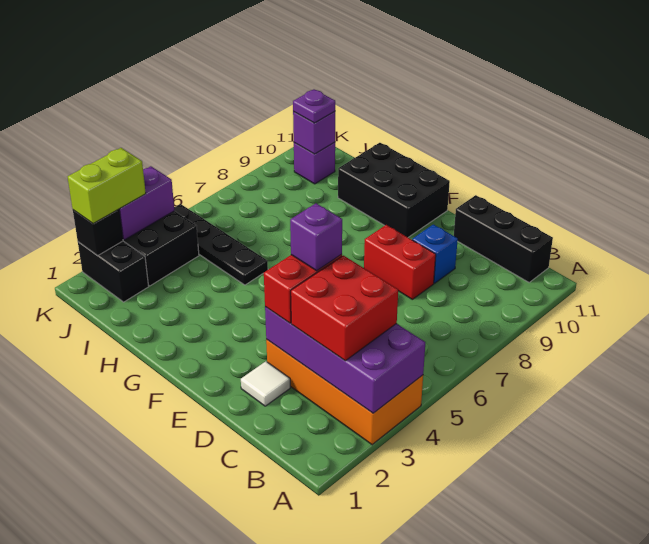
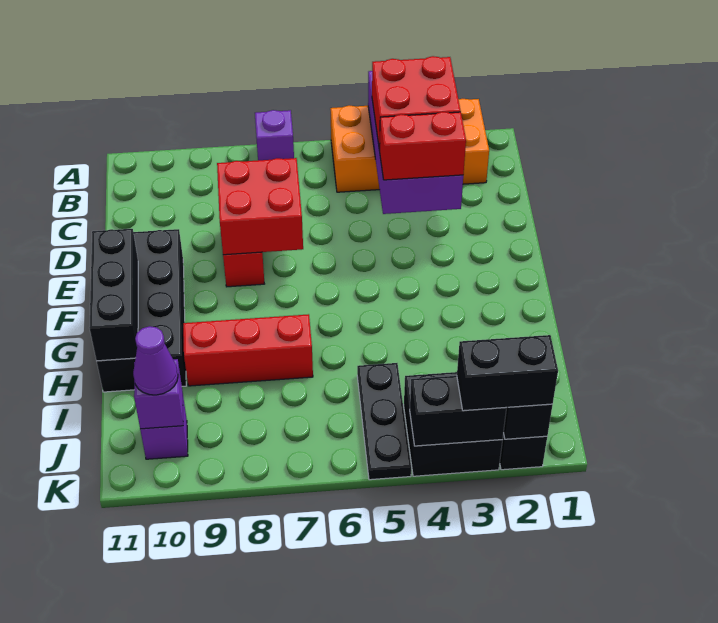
orange 2x4 brick [266,339,423,445] -> orange 2x4 brick turned to [330,99,489,192]
black 1x3 brick [454,195,553,282] -> black 1x3 brick moved to [89,229,138,361]
white 1x1 tile [241,361,290,406] -> none
purple 1x1 brick [290,203,342,271] -> purple 1x1 brick moved to [255,110,294,160]
none -> red 2x2 brick [217,158,303,255]
blue 1x1 brick [412,224,458,283] -> none
black 2x3 brick [338,143,450,237] -> black 2x4 brick [97,229,186,392]
black 1x4 plate [174,204,268,285] -> black 1x3 plate [357,363,411,480]
none -> red 1x3 brick [183,314,313,386]
purple 1x1 plate [293,89,335,123] -> purple 1x1 cone [133,326,178,395]
lime 1x2 brick [68,148,146,224] -> black 1x2 brick [457,335,558,411]
purple 1x2 brick [119,166,174,240] -> black 1x2 brick [410,376,506,446]

